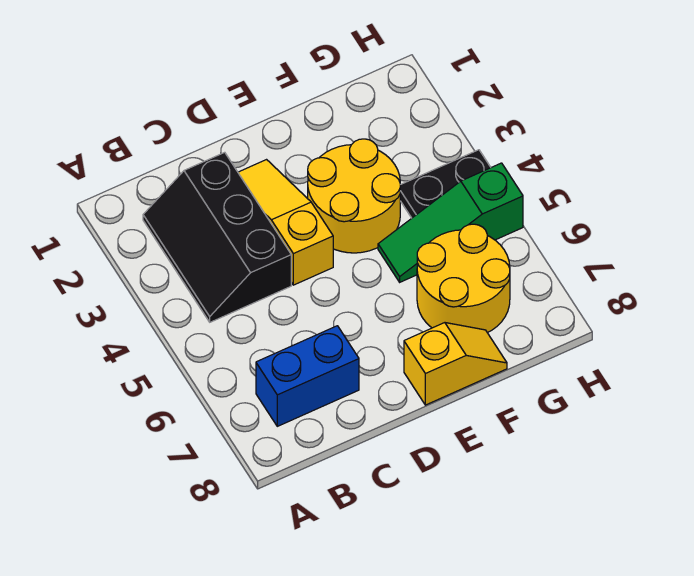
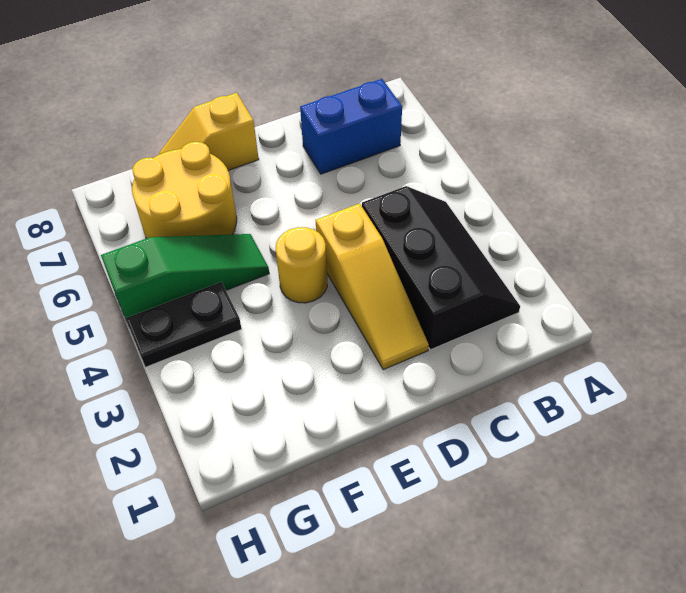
yellow 2x2 round brick [308,139,400,253] -> yellow 1x1 round brick [276,227,327,303]

